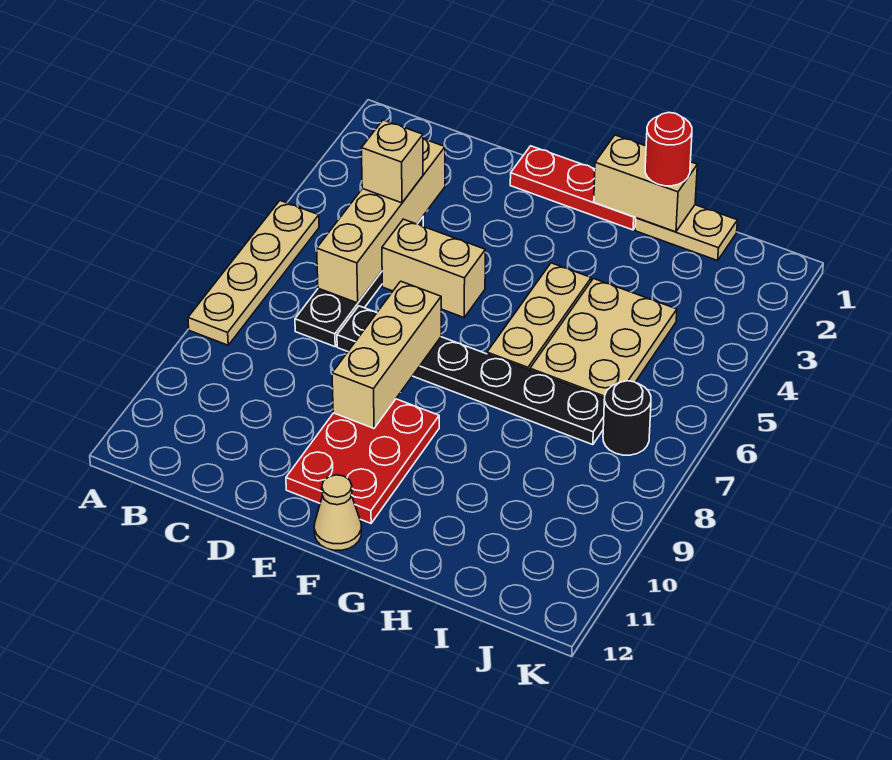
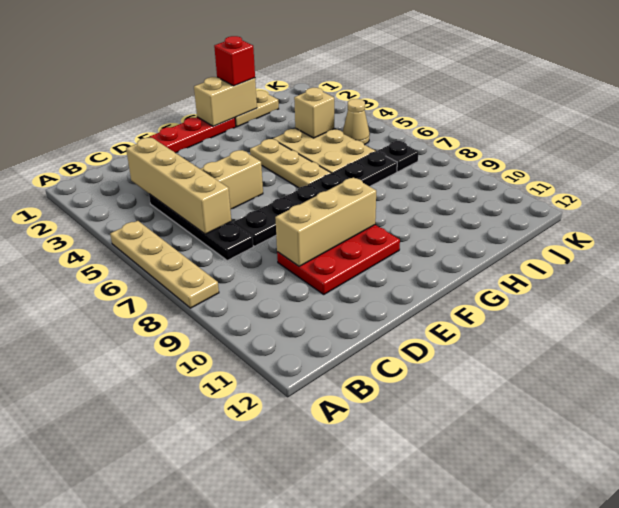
tan 1x1 brick [361,120,423,203] -> tan 1x1 brick moved to [294,88,334,138]
tan 1x3 brick [332,281,441,428] -> tan 1x3 brick turned to [275,177,376,266]
red 2x3 plate [286,399,439,523] -> red 2x3 plate turned to [277,225,400,294]
tan 1x1 cone [314,475,362,550] -> tan 1x1 cone moved to [342,99,370,145]
red 1x1 round brick [645,113,692,186] -> red 1x1 brick [214,36,255,86]
black 1x1 round brick [603,381,651,455] -> black 1x1 plate [378,141,418,172]

